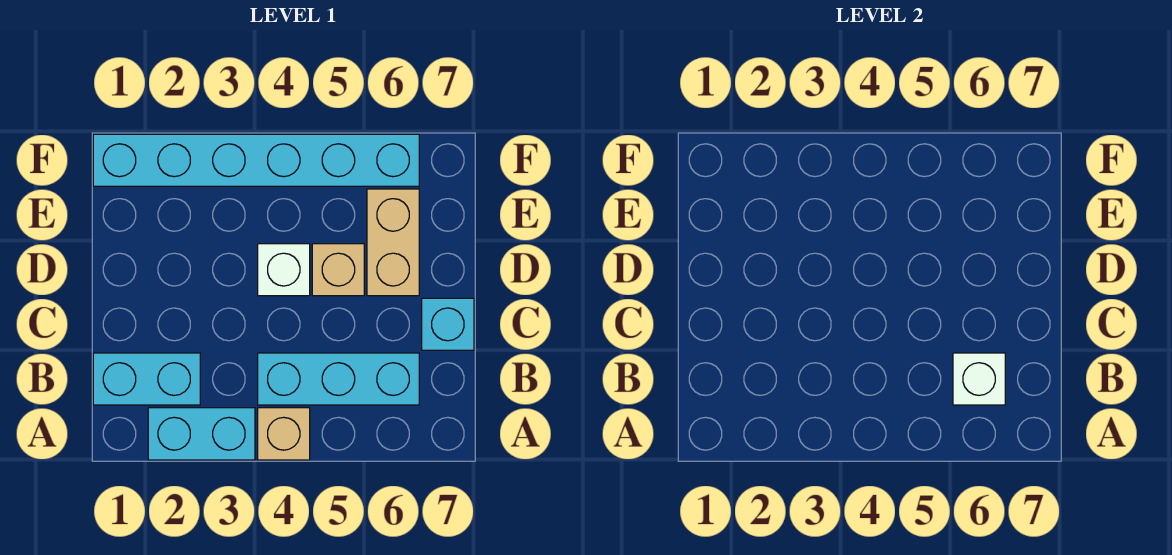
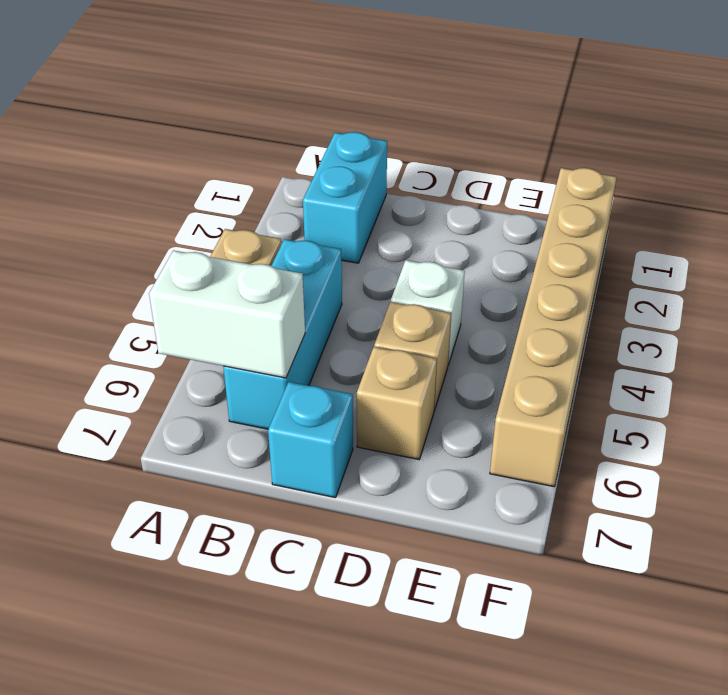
cyan 1x2 brick [148,408,255,460] -> none
white 1x1 brick [953,353,1005,405] -> white 1x2 brick [149,250,305,378]
tan 1x2 brick [367,189,419,296] -> tan 1x1 brick [357,347,437,459]
cyan 1x6 brick [93,134,419,186] -> tan 1x6 brick [490,168,617,487]

